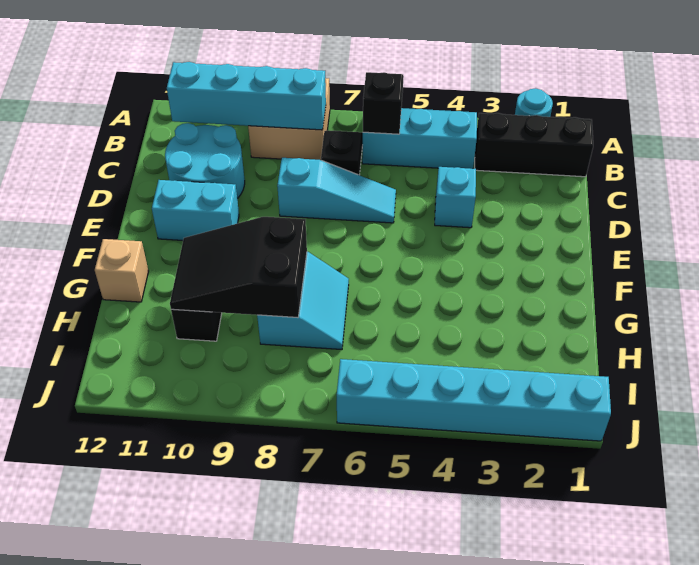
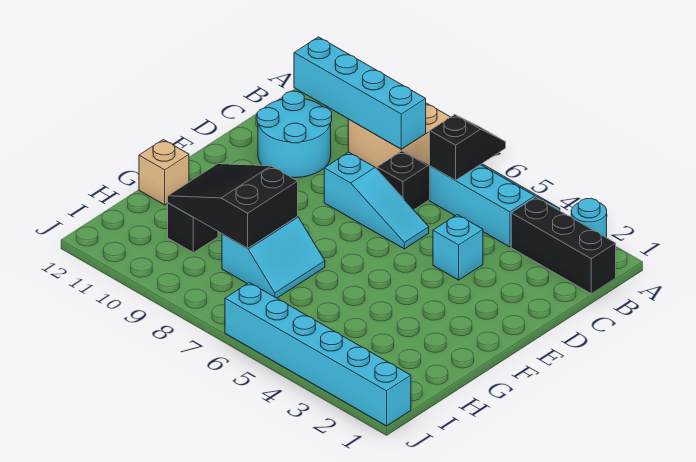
cyan 1x2 brick [152,180,239,240] -> none

